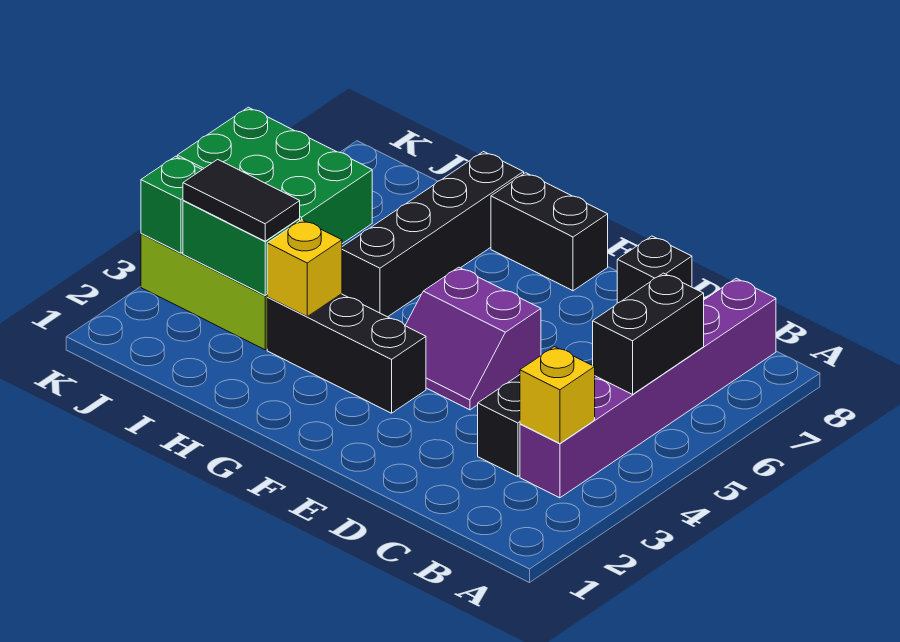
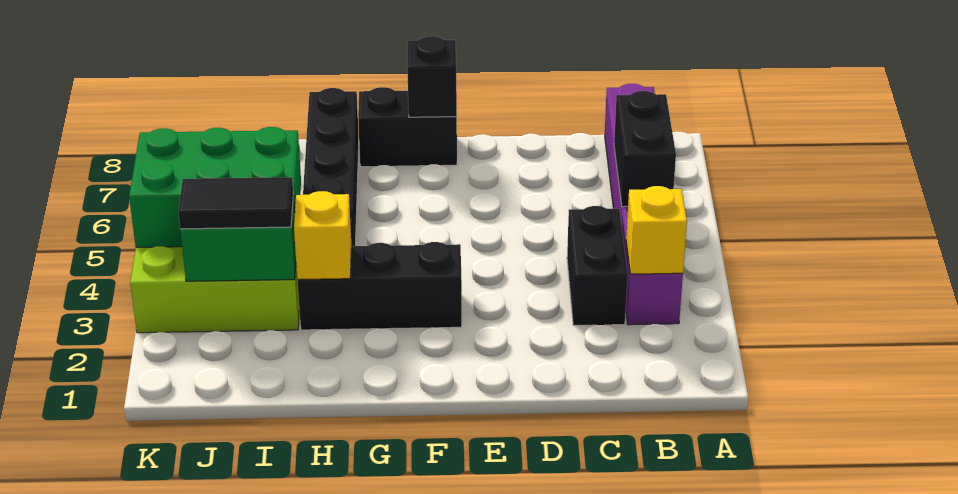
black 1x1 brick [617,236,692,303] -> black 1x1 brick moved to [407,36,457,117]
purple 2x2 slope [405,267,541,410] -> none
green 1x1 brick [141,156,202,253] -> none

